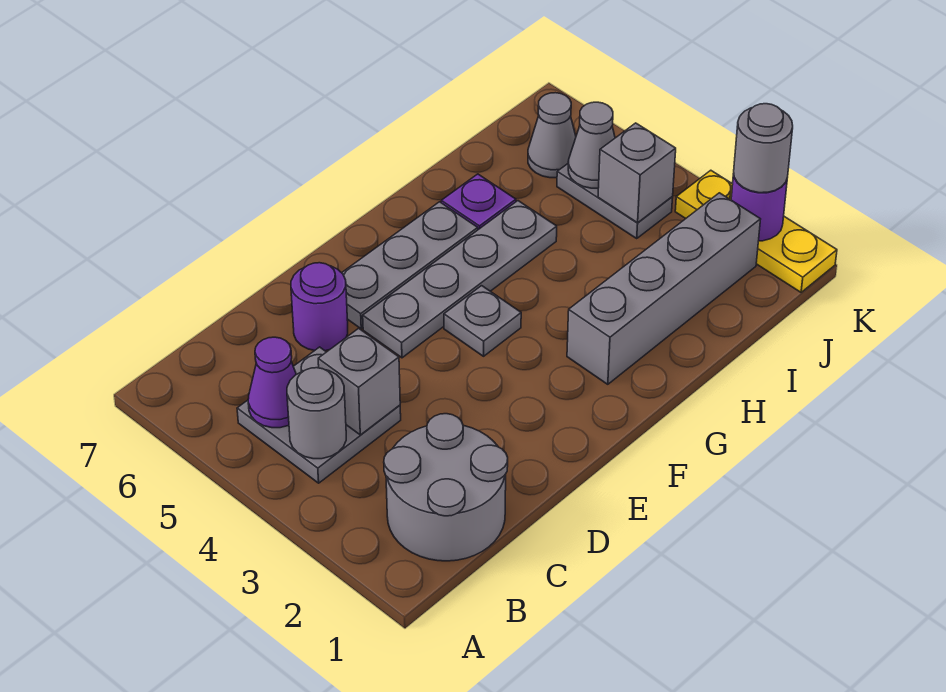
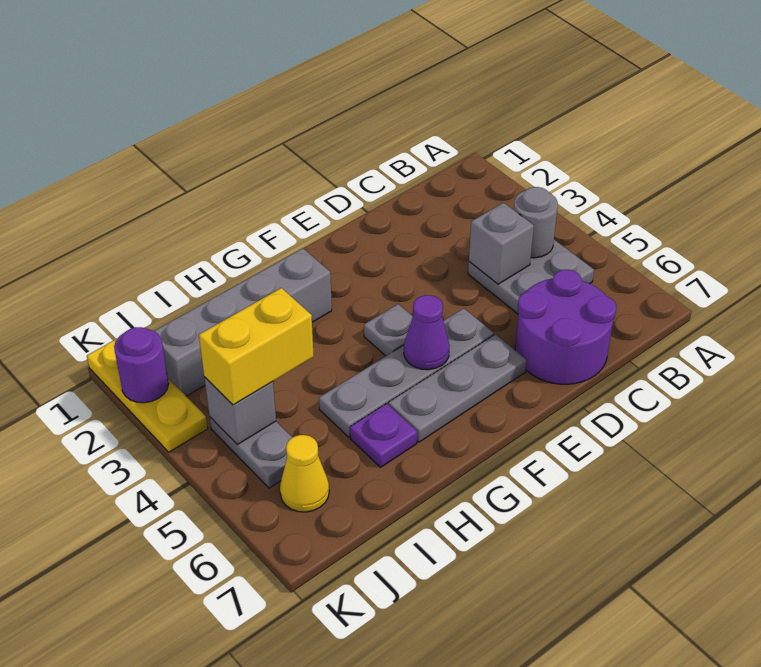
grey 2x2 round brick [384,414,508,561] -> none
purple 1x1 cone [248,337,296,428] -> purple 1x1 cone moved to [404,295,450,370]
purple 1x1 round brick [291,263,348,351] -> purple 2x2 round brick [515,270,616,384]
none -> yellow 1x2 brick [199,288,314,405]
grey 1x1 cone [568,102,615,188] -> none
grey 1x1 cone [528,93,576,178] -> yellow 1x1 cone [280,435,329,512]
grey 1x1 round brick [734,104,793,193] -> none

